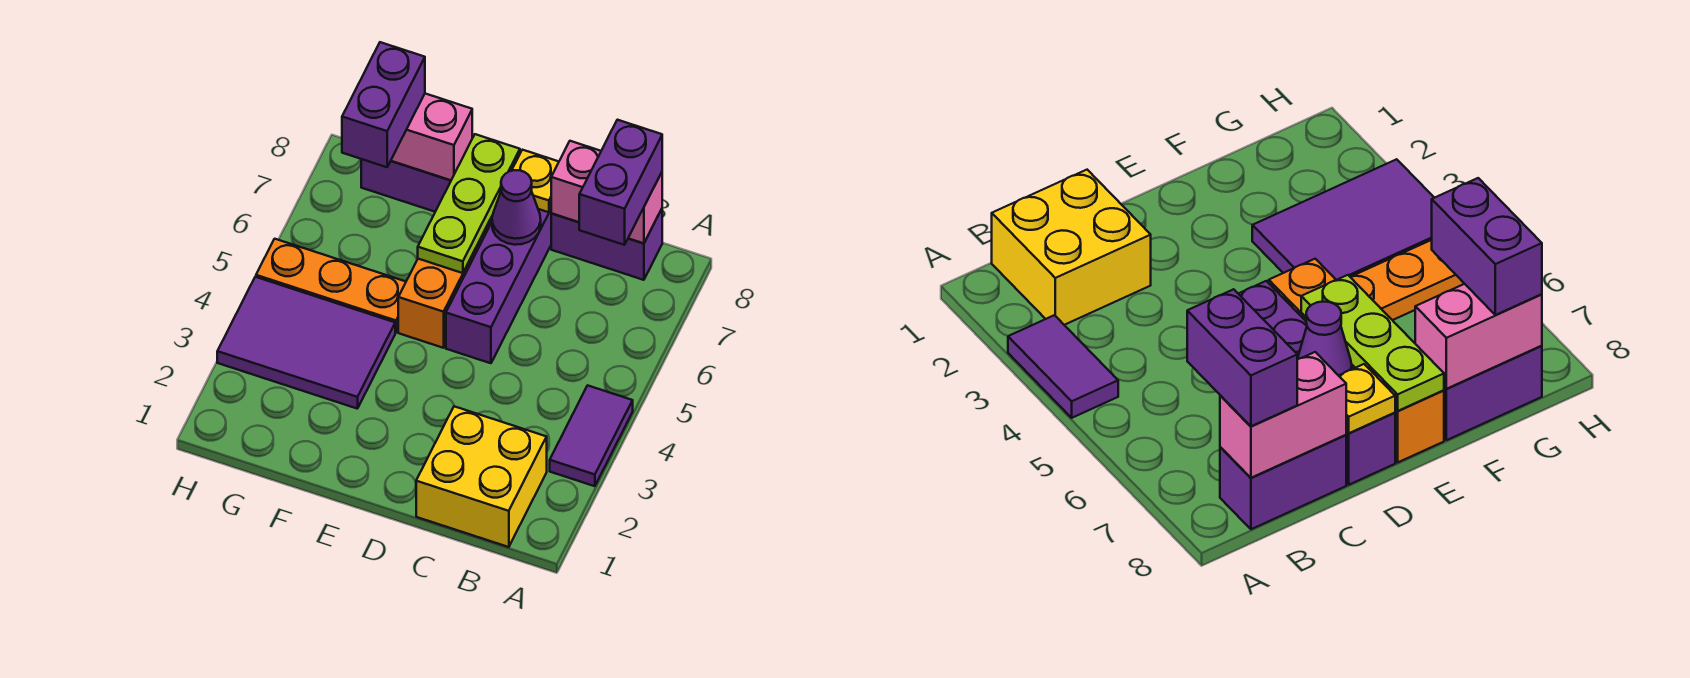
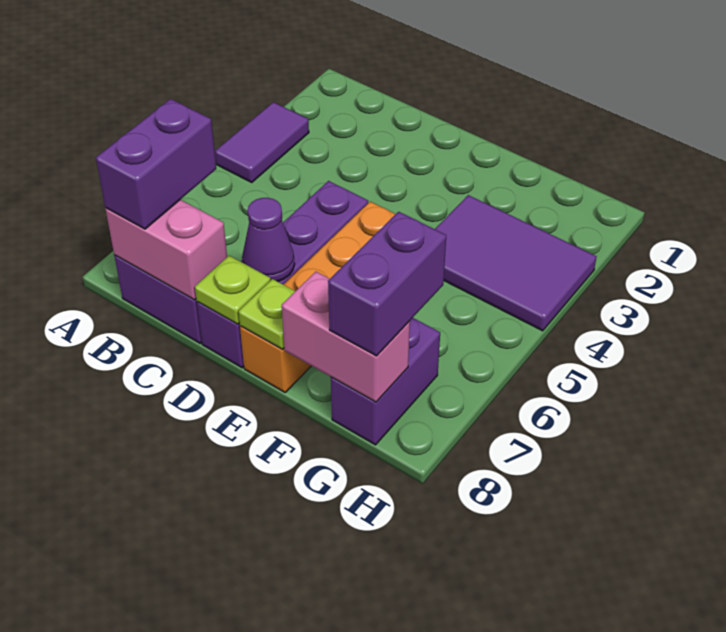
yellow 2x2 brick [416,406,547,547] -> none
yellow 1x1 plate [512,150,559,212] -> lime 1x1 plate [195,256,270,324]
lime 1x3 plate [418,134,520,273] -> lime 1x1 plate [239,279,295,349]
orange 1x3 plate [256,239,406,332] -> none
purple 1x2 brick [361,159,451,212] -> purple 1x2 brick turned to [331,318,440,445]

